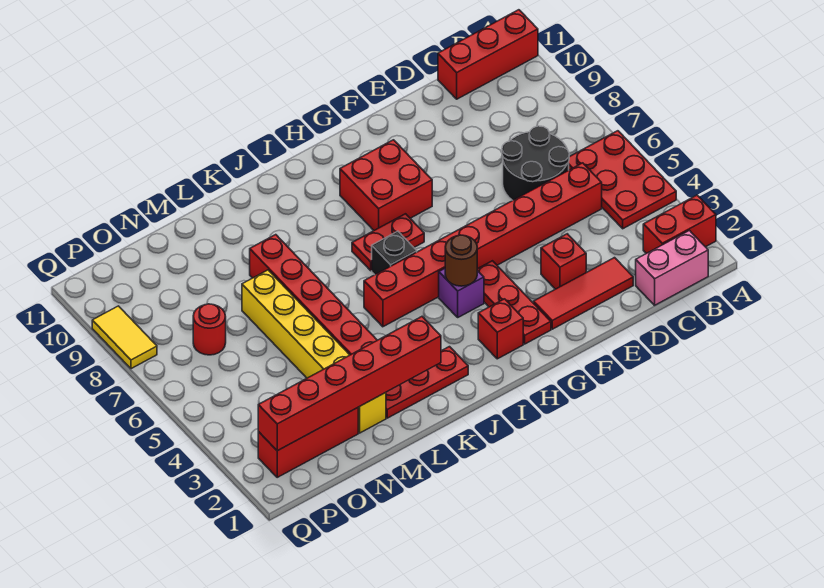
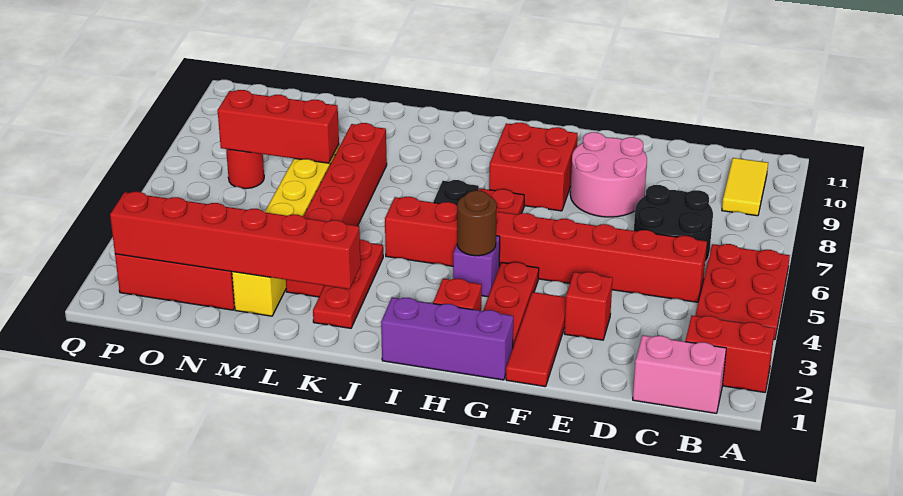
red 1x3 brick [438,10,538,99] -> red 1x3 brick moved to [218,90,339,163]
red 1x3 tile [533,258,633,329] -> red 1x3 tile turned to [506,292,566,387]
none -> pink 2x2 round brick [570,132,647,217]
none -> purple 1x3 brick [381,297,513,380]
red 1x3 plate [386,347,468,418] -> red 1x3 plate turned to [313,240,383,328]
yellow 1x2 tile [92,306,157,369] -> yellow 1x2 tile moved to [722,158,768,216]

